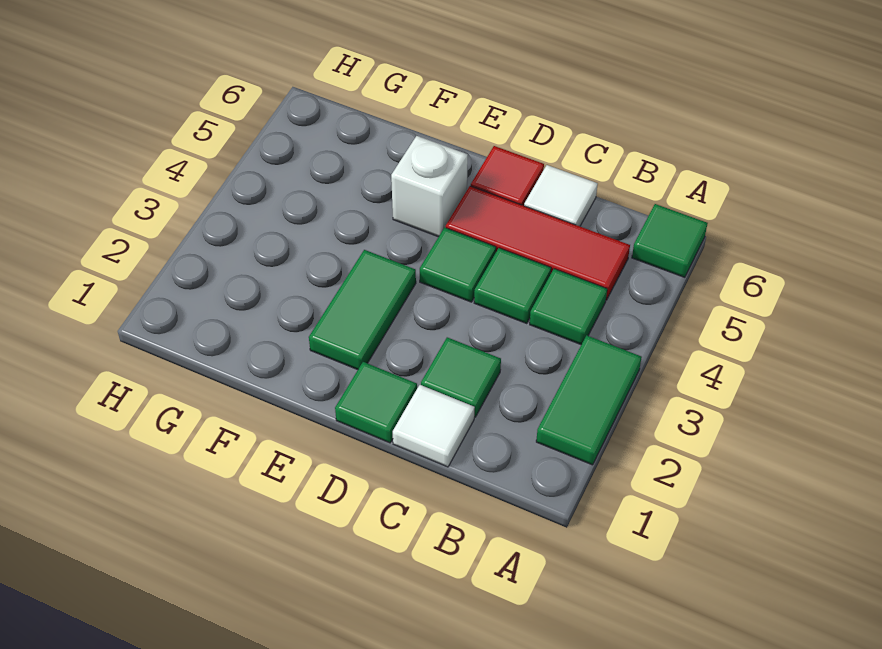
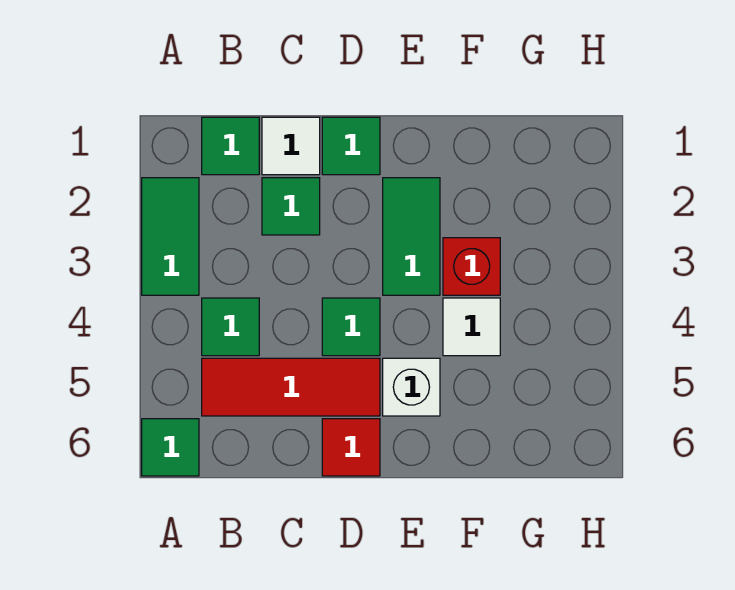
green 1x1 tile [474,248,551,324] -> green 1x1 tile moved to [202,117,259,175]
white 1x1 tile [524,165,598,226] -> white 1x1 tile moved to [443,298,500,356]
none -> red 1x1 brick [443,238,500,295]

